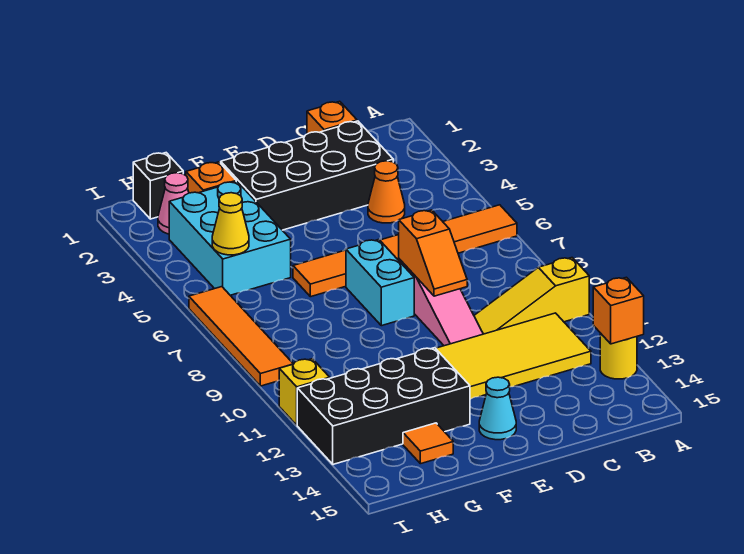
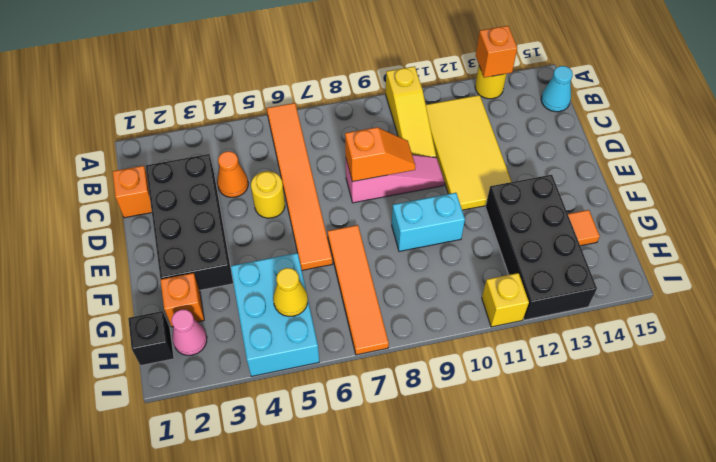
none -> yellow 1x1 round brick [251,171,285,218]
cyan 1x2 brick [346,240,414,326] -> cyan 1x2 brick moved to [392,193,465,251]
cyan 1x1 cone [479,377,516,440] -> cyan 1x1 cone moved to [541,66,573,112]
cyan 2x3 brick [169,181,291,295] -> cyan 2x3 brick turned to [231,253,319,376]
orange 1x4 tile [189,287,293,386] -> orange 1x4 tile turned to [327,225,389,355]

